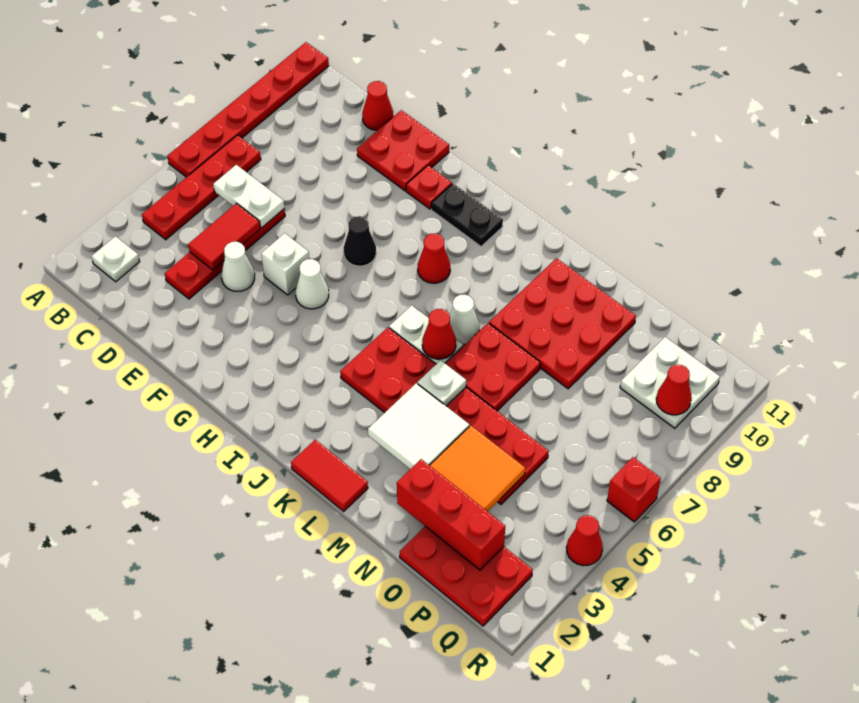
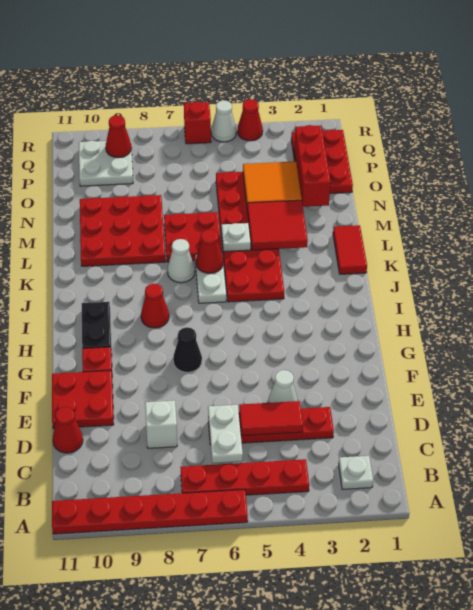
white 1x1 brick [261,233,309,295] -> white 1x1 brick moved to [145,400,177,448]
white 1x1 cone [296,259,329,309] -> white 1x1 cone moved to [211,100,236,142]
white 2x2 tile [368,383,469,469] -> red 2x2 tile [247,200,308,250]

